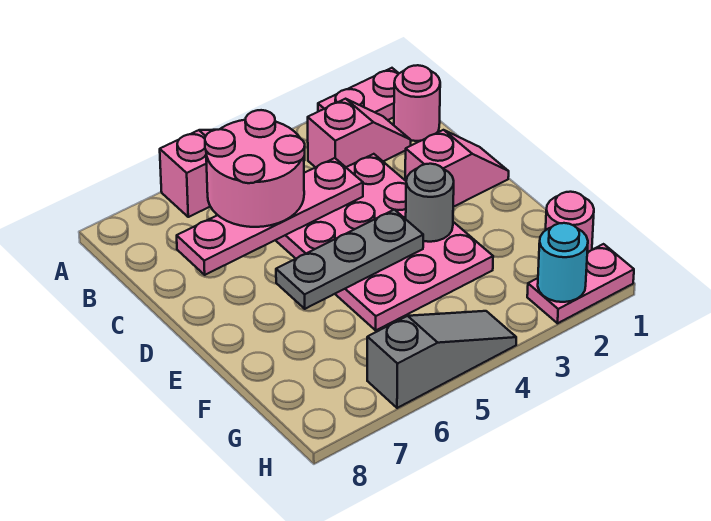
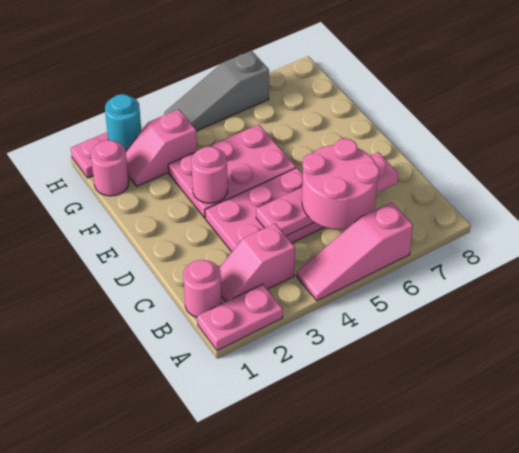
pink 1x2 slope [405,130,509,207] -> pink 1x2 slope moved to [126,109,197,186]
grey 1x1 round brick [406,164,454,242] -> pink 1x1 round brick [191,146,228,203]
grey 1x3 plate [276,210,423,309] -> none

